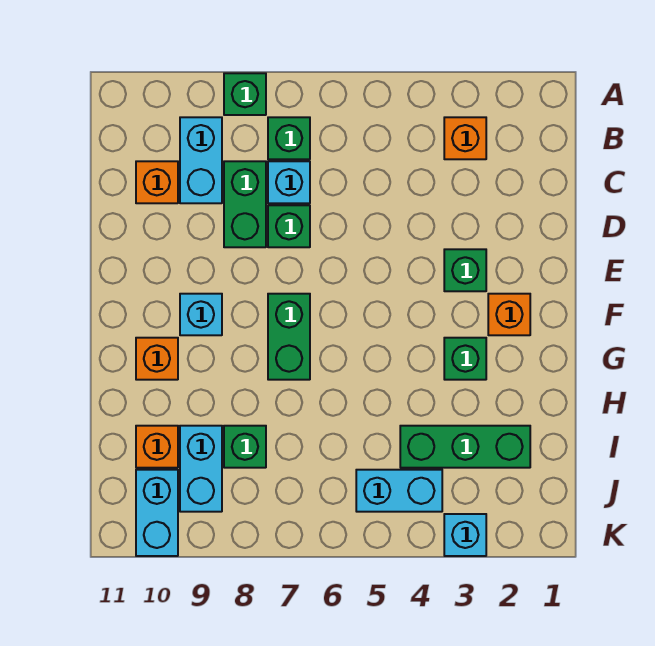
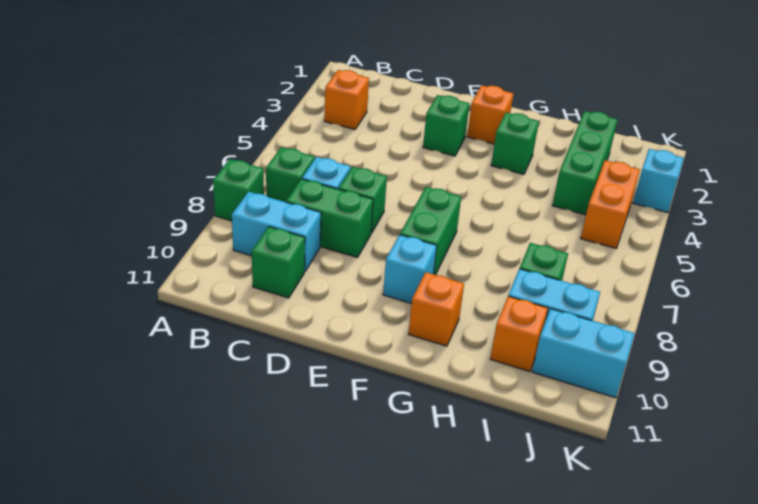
orange 1x1 brick [136,161,178,203] -> green 1x1 brick [252,227,305,298]
green 1x2 brick [268,294,310,380] -> green 1x2 brick turned to [400,187,461,275]
cyan 1x2 brick [356,470,442,512] -> orange 1x2 brick [581,160,640,248]

